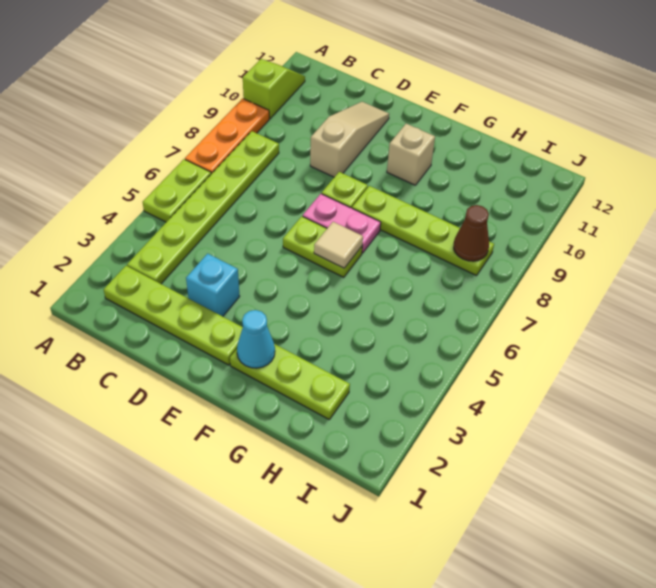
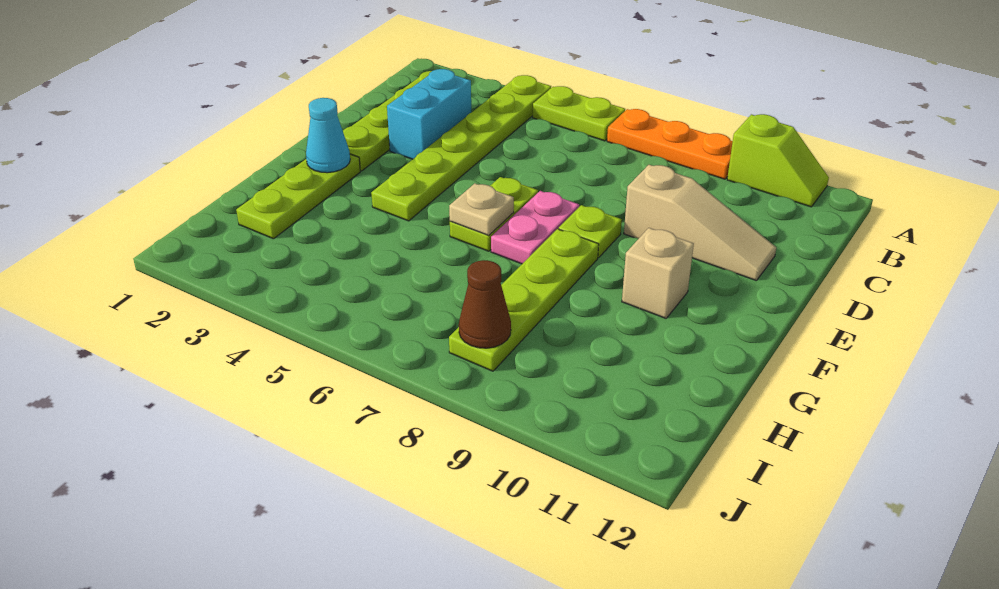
lime 1x6 plate [127,131,279,284] -> lime 1x6 plate turned to [371,75,551,221]
cyan 1x1 brick [186,254,240,316] -> cyan 1x2 brick [387,69,471,159]
tan 1x1 tile [314,222,363,268] -> tan 1x1 plate [449,183,514,235]

